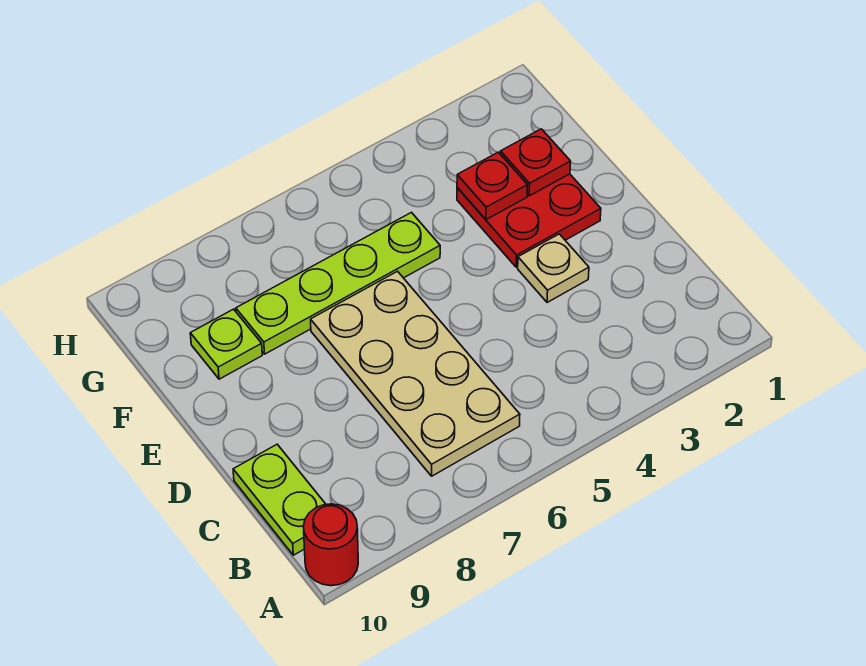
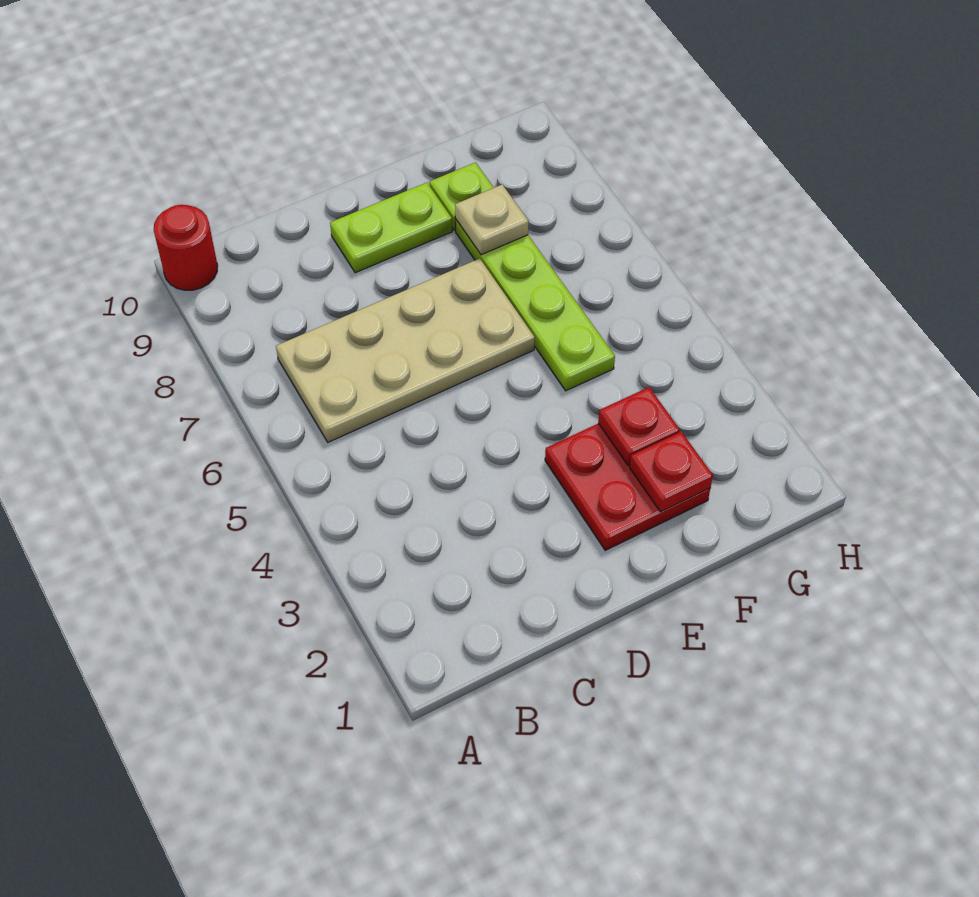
lime 1x2 plate [233,444,326,555] -> lime 1x2 plate moved to [330,183,452,273]
tan 1x1 plate [518,234,589,303] -> tan 1x1 plate moved to [455,185,529,255]

